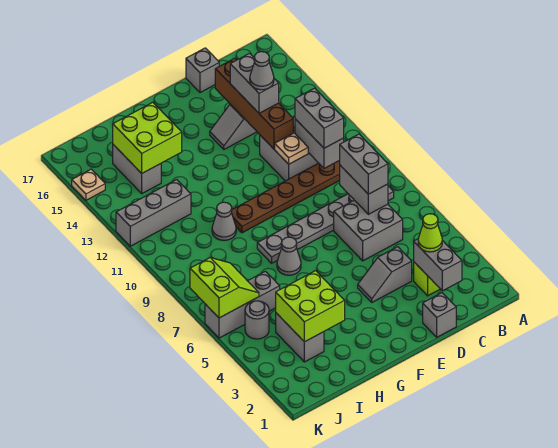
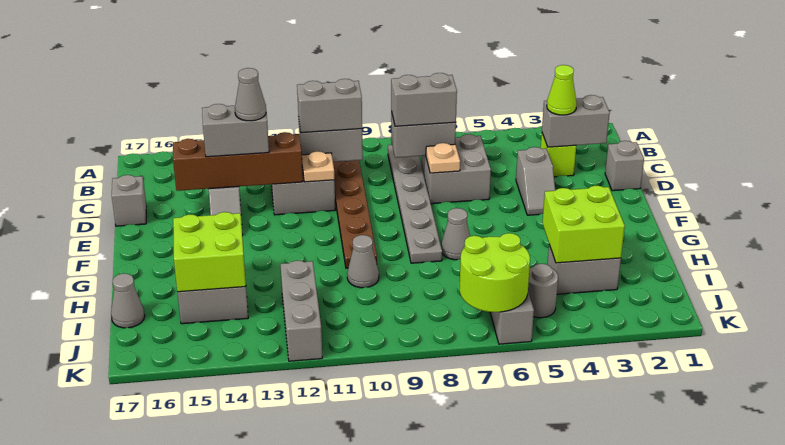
none -> grey 1x1 cone [111,273,145,328]
lime 2x2 slope [190,258,259,318] -> lime 2x2 round brick [460,233,530,312]
tan 1x1 plate [72,169,105,200] -> tan 1x1 plate moved to [426,143,460,173]

